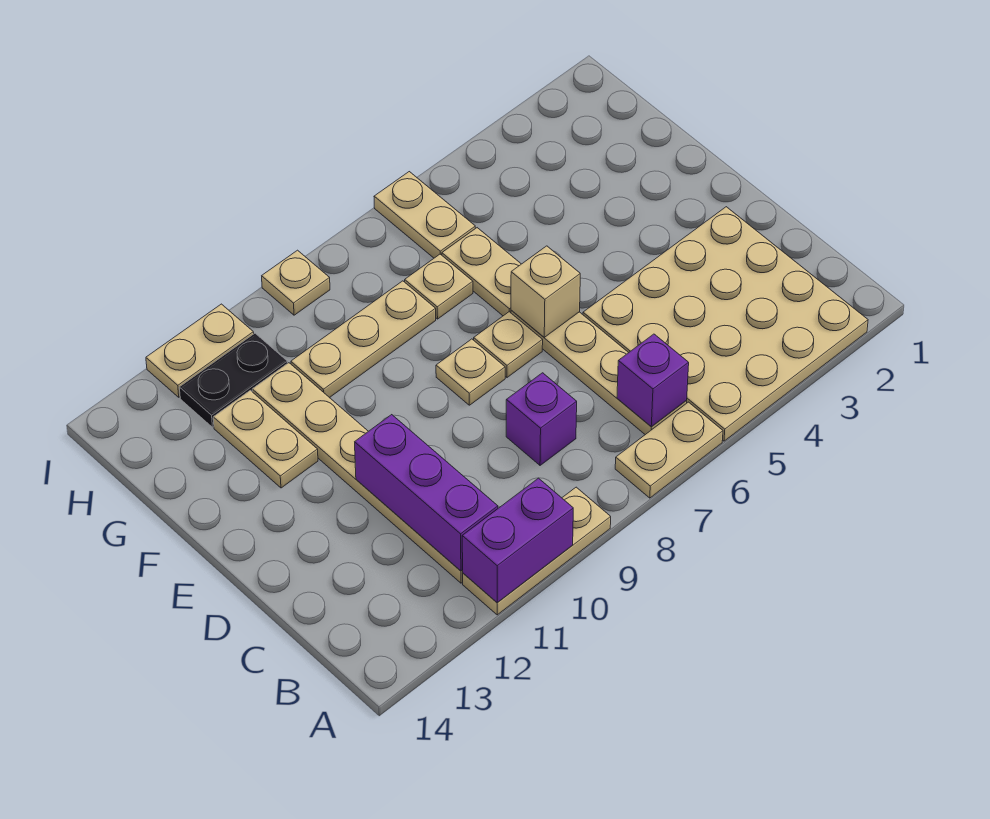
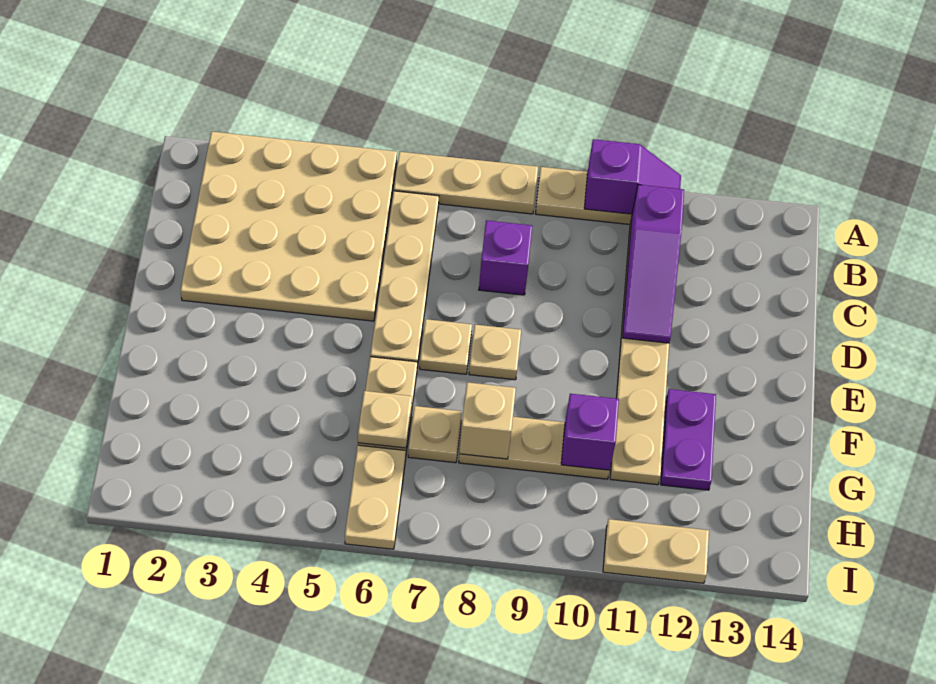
tan 1x2 plate [615,402,723,498] -> tan 1x3 plate [394,152,538,214]
purple 1x2 brick [462,478,573,603] -> purple 1x2 slope [584,139,681,214]
purple 1x1 brick [617,334,689,427] -> purple 1x1 brick moved to [561,394,619,470]
purple 1x3 brick [355,415,498,571] -> purple 1x3 slope [622,185,684,343]
tan 1x1 brick [511,246,580,337] -> tan 1x1 brick moved to [460,382,516,459]
tan 1x2 plate [213,390,318,488] -> purple 1x2 plate [661,389,716,490]
black 1x2 plate [179,333,287,427] -> none
tan 1x1 plate [262,250,330,315] -> tan 1x1 plate moved to [358,391,412,448]

